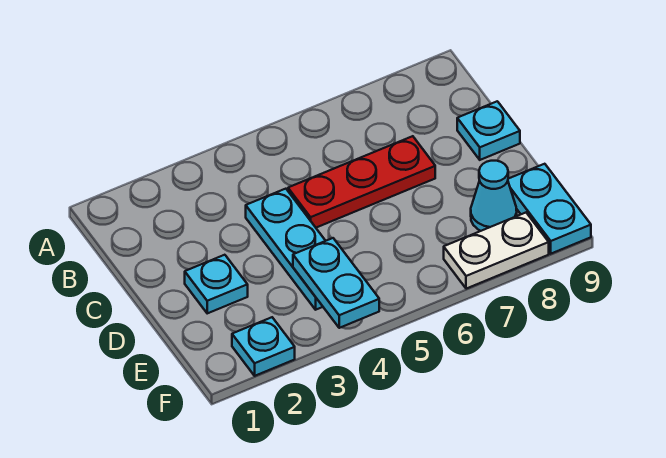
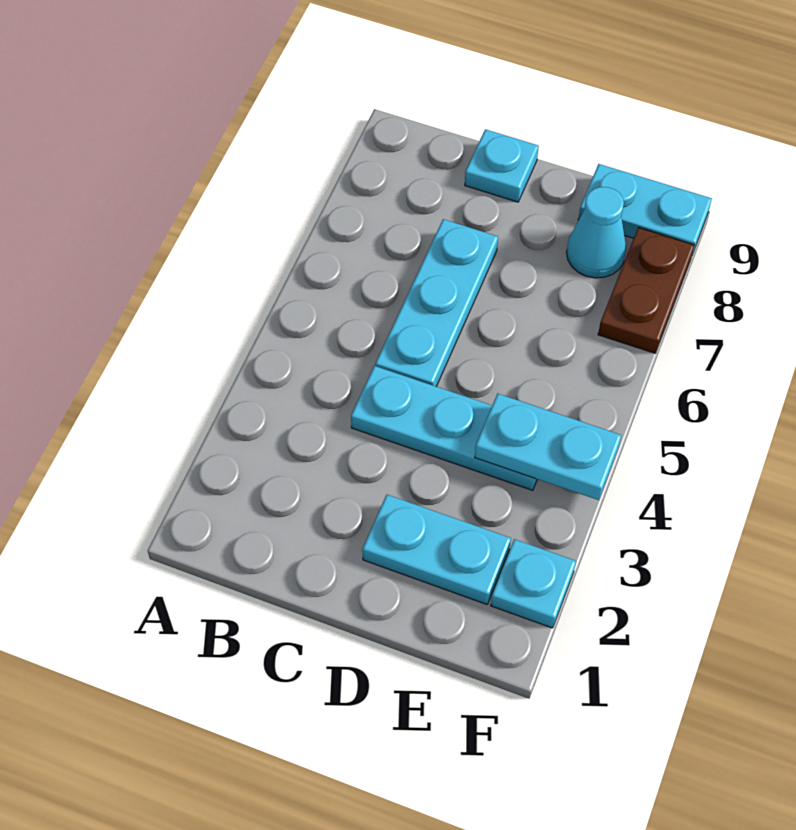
red 1x3 plate [288,136,435,228] -> cyan 1x3 plate [375,219,498,386]
cyan 1x1 plate [185,255,248,313] -> cyan 1x2 plate [362,495,511,604]
white 1x2 plate [444,213,549,289] -> brown 1x2 plate [598,227,694,353]

